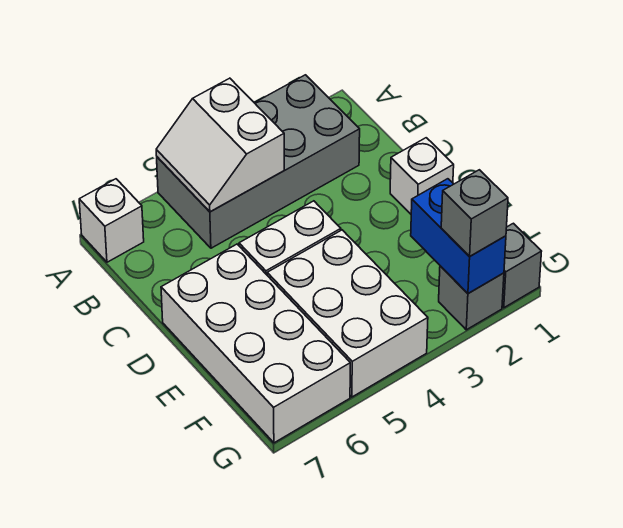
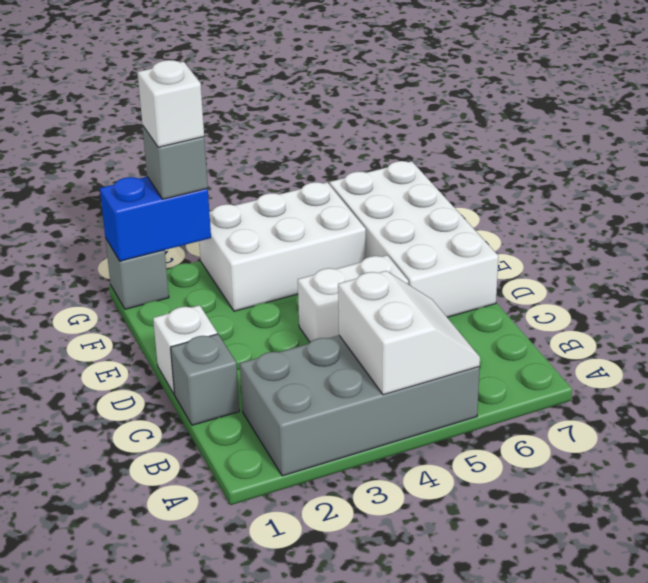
white 1x1 brick [79,179,144,262] -> white 1x1 brick moved to [138,60,204,147]
white 2x3 brick [267,230,428,397] -> white 2x3 brick turned to [199,182,366,311]
blue 1x2 brick [411,179,506,294] -> blue 1x2 brick turned to [100,177,211,261]
grey 1x1 brick [439,266,504,330] -> grey 1x1 brick moved to [171,334,239,425]

